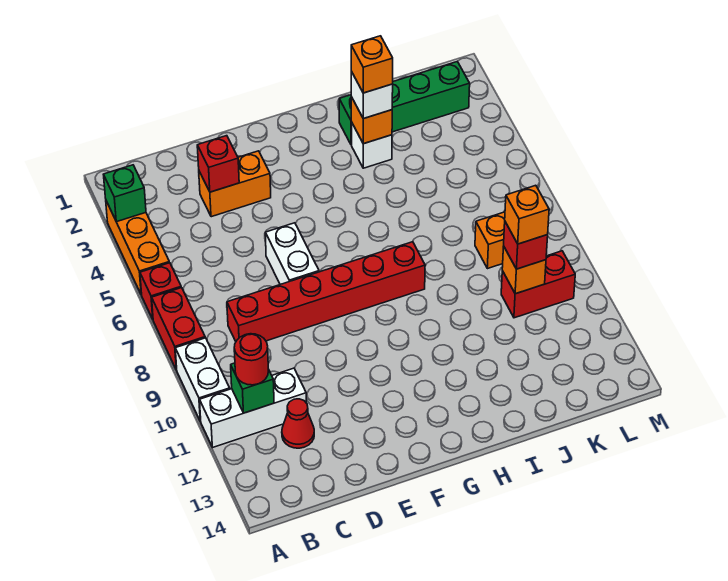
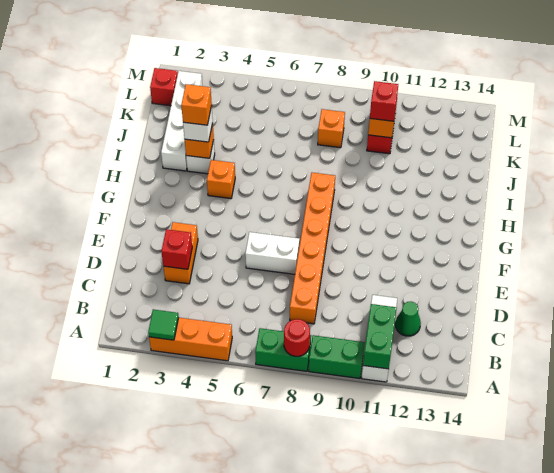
green 1x1 brick [103,165,146,222] -> green 1x1 tile [148,309,179,340]
red 1x1 brick [140,263,181,319] -> red 1x1 brick moved to [150,68,178,106]
red 1x2 brick [152,288,205,370] -> green 1x2 brick [255,328,311,371]
white 1x2 brick [175,338,230,421] -> green 1x2 brick [309,335,365,379]
green 1x1 brick [231,363,274,413] -> green 1x2 brick [363,304,397,369]
red 1x1 round brick [234,334,268,385] -> red 1x1 round brick moved to [284,319,310,356]
red 1x6 brick [227,242,425,341] -> orange 1x6 brick [290,173,335,324]
red 1x1 cone [282,399,314,448] -> green 1x1 cone [395,302,421,336]
green 1x4 brick [339,62,470,145] -> white 1x4 brick [161,71,202,171]
orange 1x1 brick [505,185,549,244] -> orange 1x1 brick moved to [207,160,235,199]

